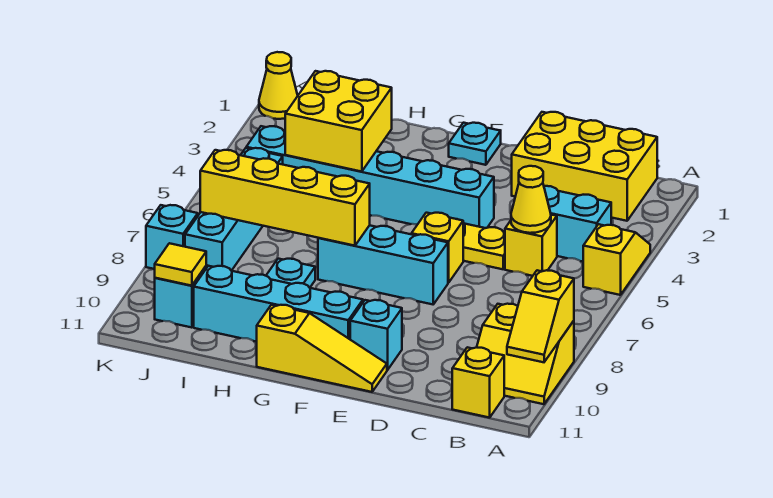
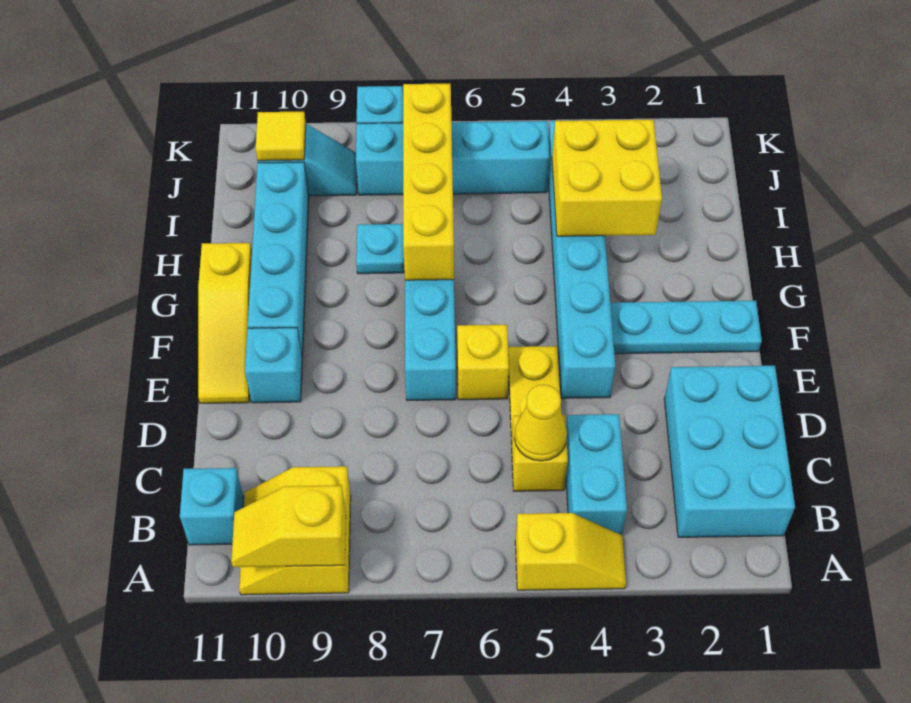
yellow 2x3 brick [512,112,657,221] -> cyan 2x3 brick [664,366,795,537]
yellow 1x1 brick [452,347,504,418] -> cyan 1x1 brick [180,468,244,545]
cyan 1x1 plate [449,123,501,165] -> cyan 1x3 plate [610,301,762,354]
yellow 1x1 cone [259,52,298,119] -> none

